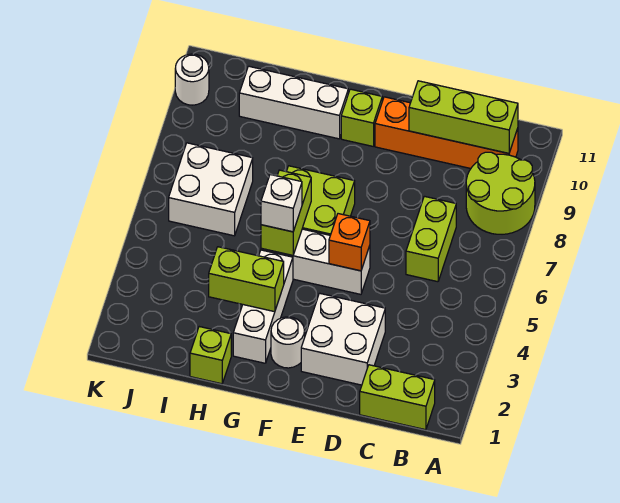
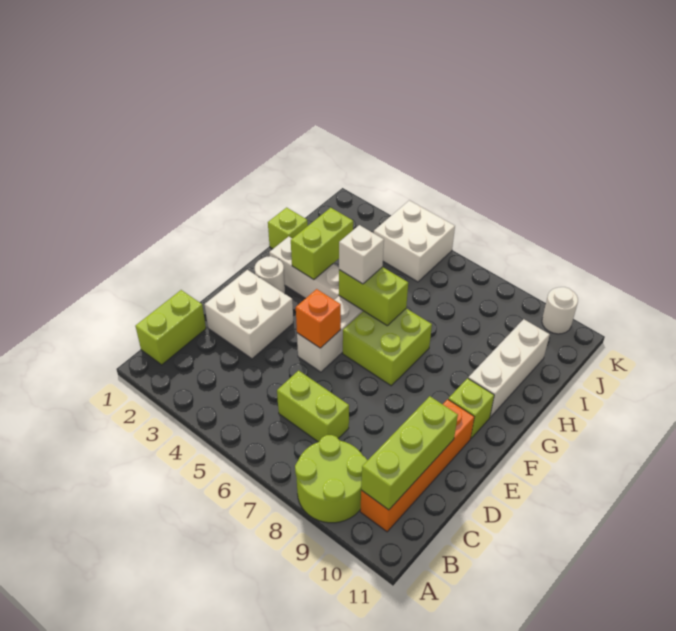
white 2x2 brick [169,143,253,236] -> white 2x2 brick moved to [374,200,455,282]

